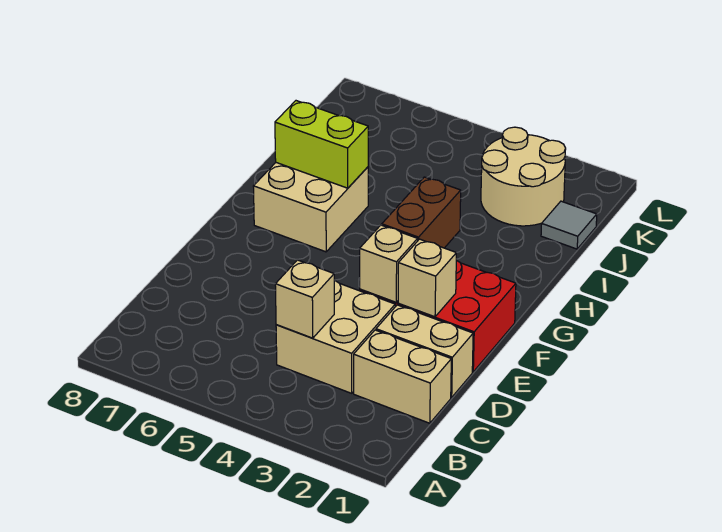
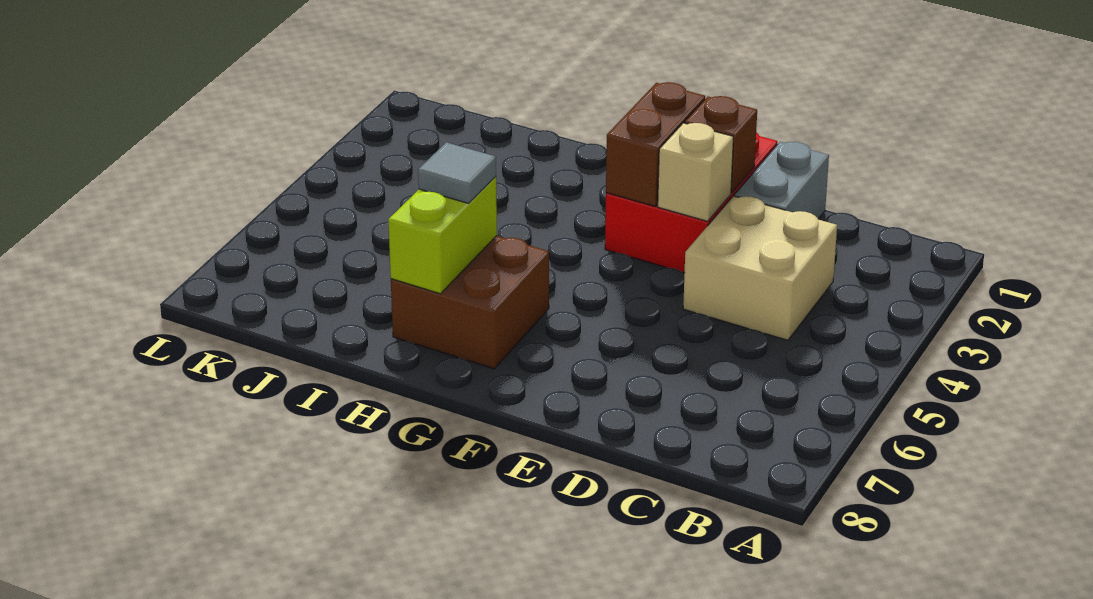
tan 1x2 brick [354,330,451,423] -> none
tan 1x1 brick [275,260,334,338] -> none
tan 1x2 brick [376,305,473,397] -> grey 1x2 brick [734,142,829,219]
tan 1x1 brick [398,239,456,317] -> brown 1x1 brick [684,96,757,193]
brown 1x2 brick [382,177,461,248] -> brown 1x2 brick turned to [606,82,705,206]
tan 2x2 brick [253,163,368,252] -> brown 2x2 brick [391,236,549,369]
grey 1x1 tile [541,201,597,249] -> grey 1x1 tile moved to [418,142,496,203]
tan 2x2 round brick [481,127,566,226] -> none

